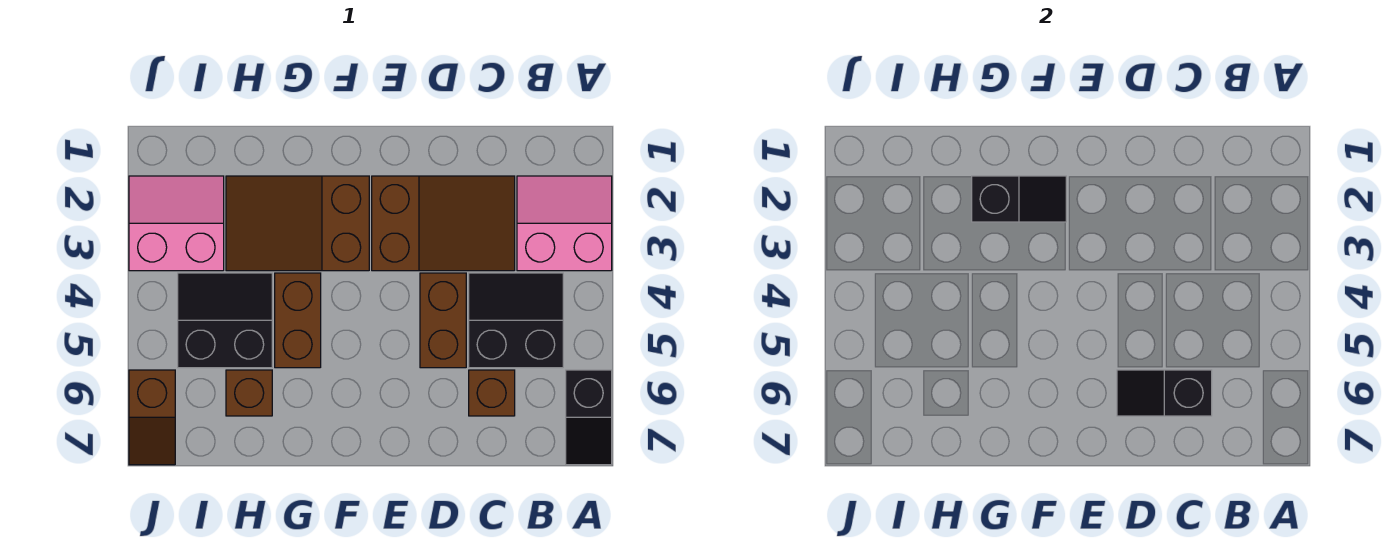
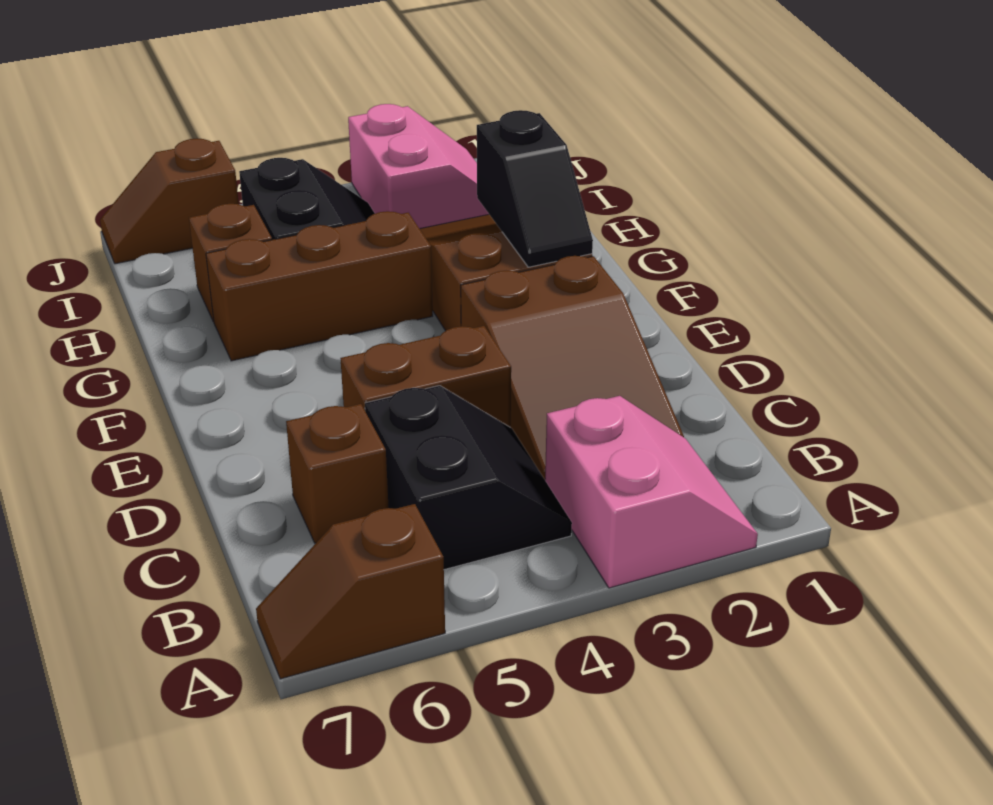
black 1x2 slope [566,370,612,465] -> brown 1x2 slope [256,504,445,679]
black 1x2 slope [1117,370,1212,416] -> none
brown 1x2 brick [275,273,321,368] -> brown 1x3 brick [206,211,433,361]

